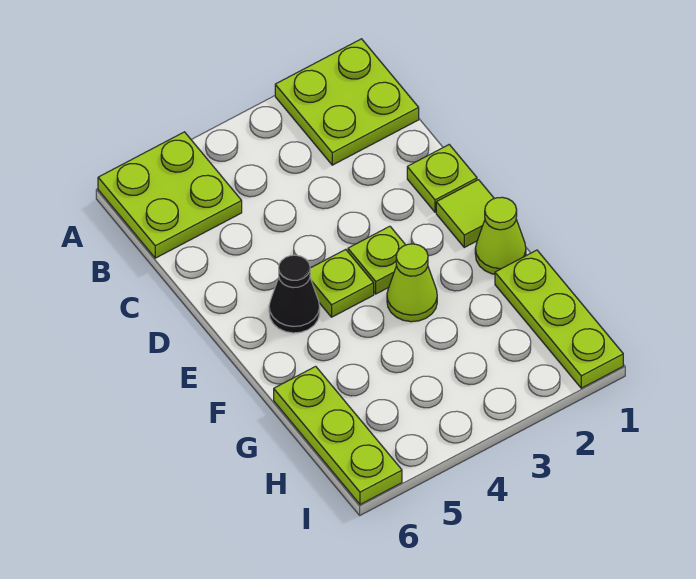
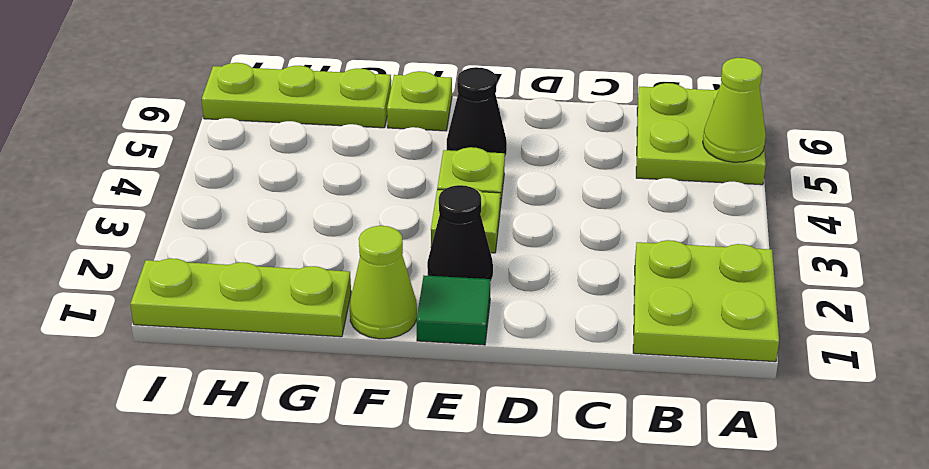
lime 1x1 plate [407,145,477,212] -> lime 1x1 plate moved to [387,71,452,131]
lime 1x1 tile [436,180,494,247] -> green 1x1 tile [416,276,490,345]
none -> black 1x1 cone [427,185,493,282]
lime 1x1 cone [387,244,437,322] -> lime 1x1 cone moved to [703,58,766,162]

